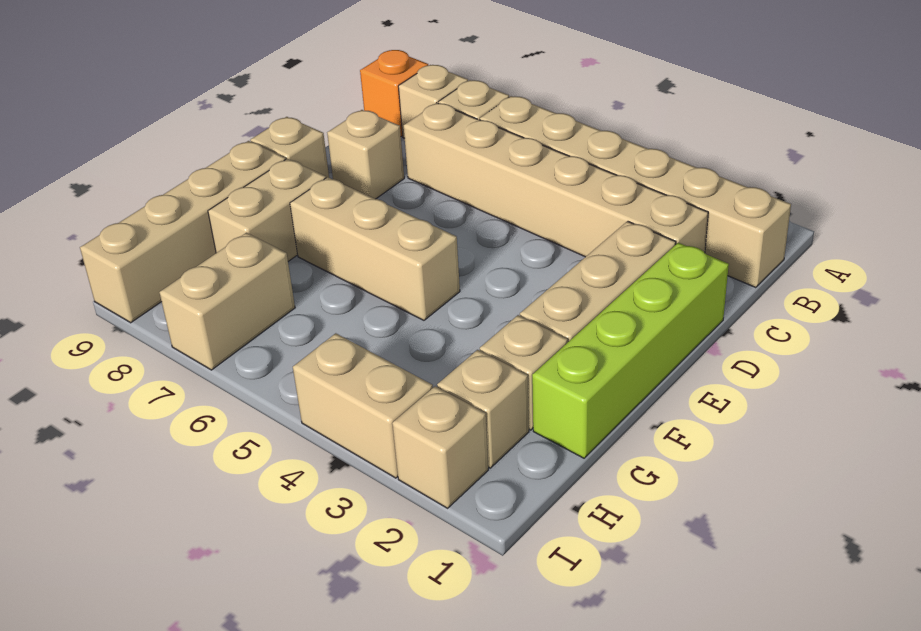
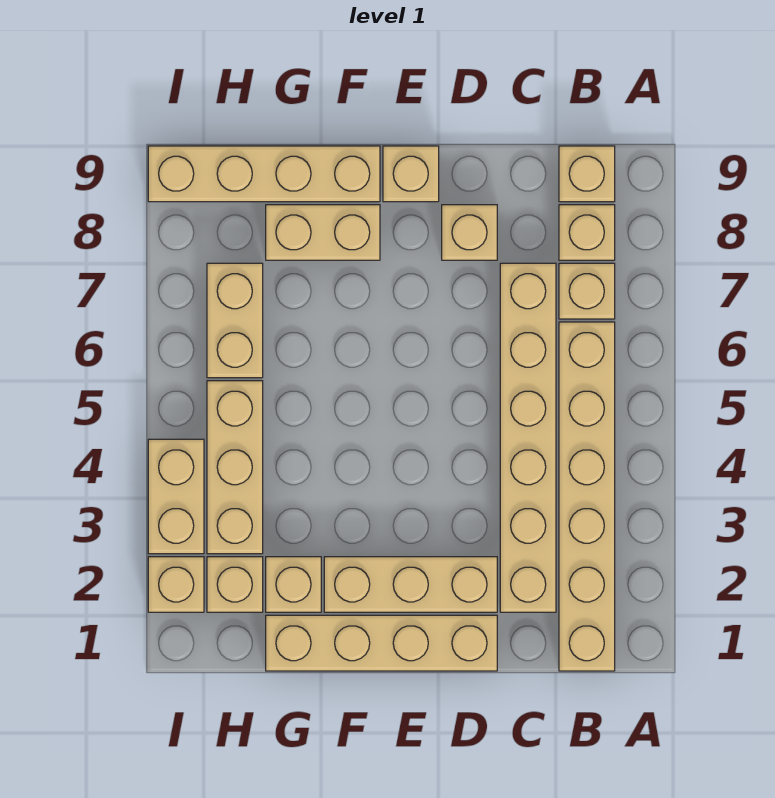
orange 1x1 brick [360,50,428,136] -> tan 1x1 brick [559,146,615,202]
lime 1x4 brick [532,243,729,458] -> tan 1x4 brick [266,615,497,671]
tan 1x3 brick [290,177,460,320] -> tan 1x3 brick moved to [207,381,263,554]
tan 1x2 brick [159,233,295,370] -> tan 1x2 brick turned to [207,263,263,378]

